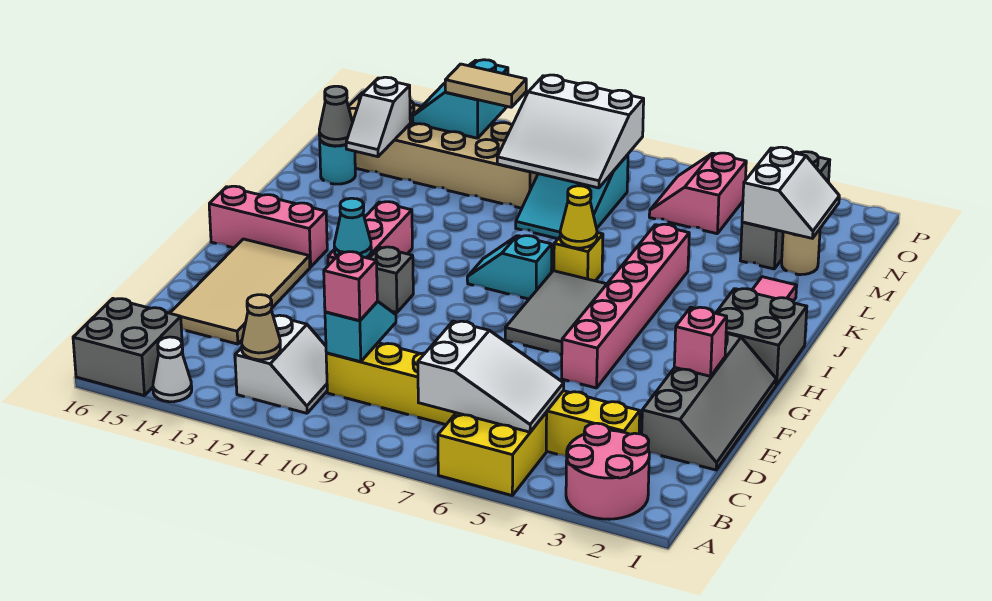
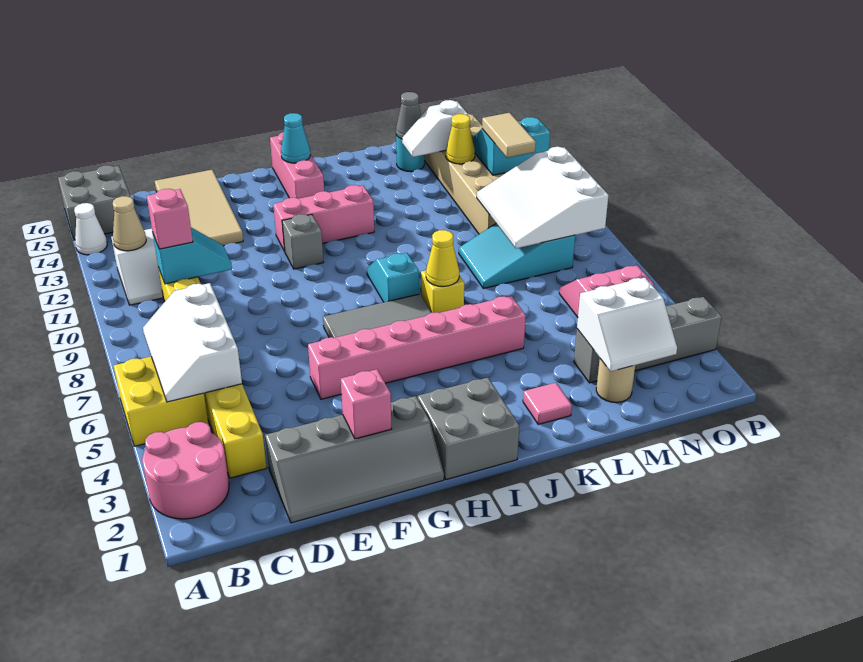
white 2x3 slope [418,321,564,432] -> white 2x3 slope turned to [143,283,242,402]
tan 2x4 tile [170,239,310,344] -> tan 2x4 tile turned to [155,170,243,246]
cyan 1x1 cone [334,198,371,258] -> cyan 1x1 cone moved to [281,113,310,163]
none -> yellow 1x1 cone [446,114,475,164]

